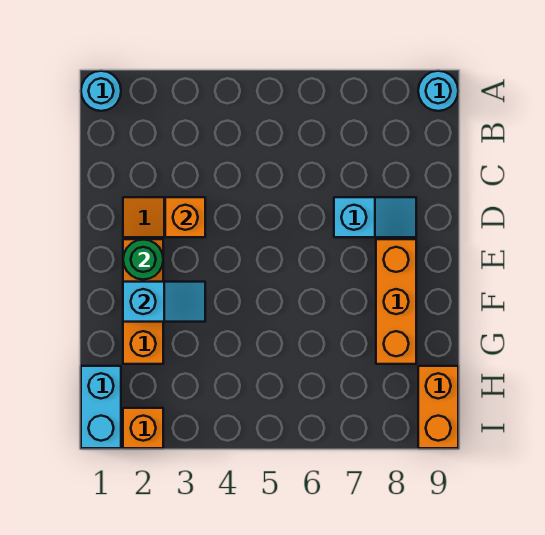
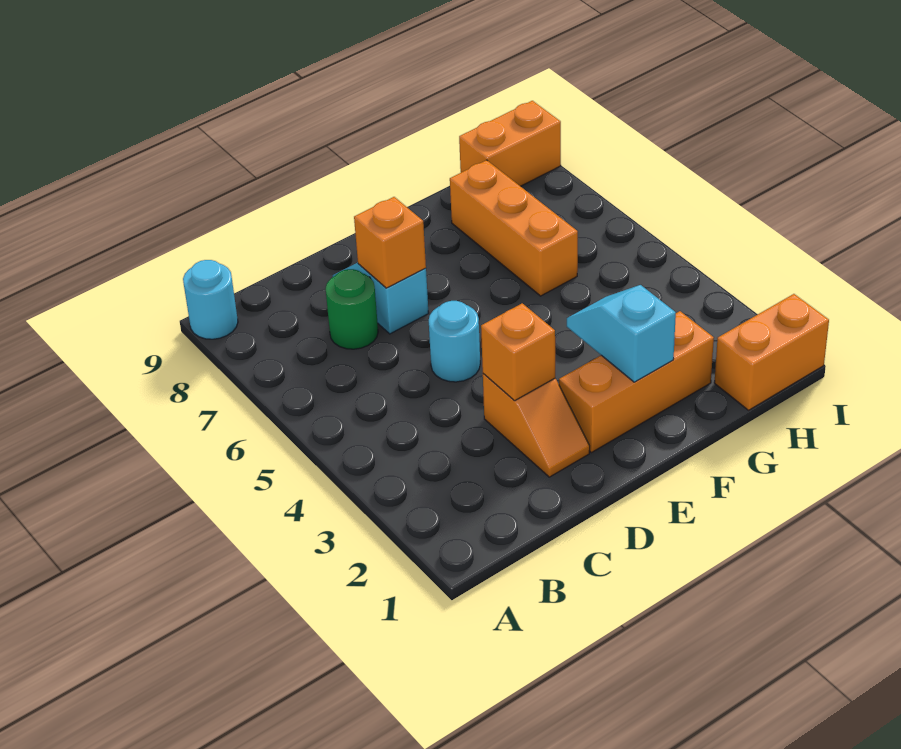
cyan 1x1 round brick [81,71,121,111] -> cyan 1x1 round brick moved to [429,301,480,382]
green 1x1 round brick [123,239,163,280] -> green 1x1 round brick moved to [326,269,378,349]
orange 1x3 brick [376,239,416,364] -> orange 1x3 brick turned to [450,160,578,296]
cyan 1x2 brick [81,366,121,448] -> orange 1x2 brick [714,294,829,410]
orange 1x1 brick [123,408,163,448] -> orange 1x1 brick moved to [354,197,426,288]

